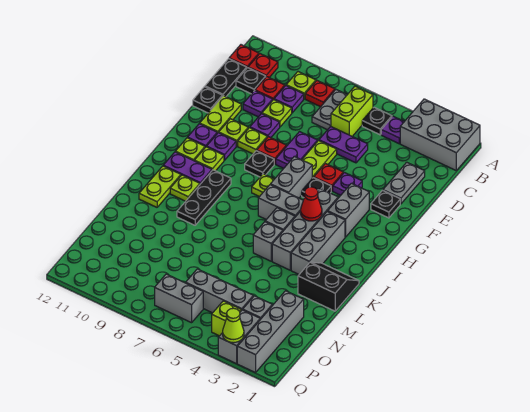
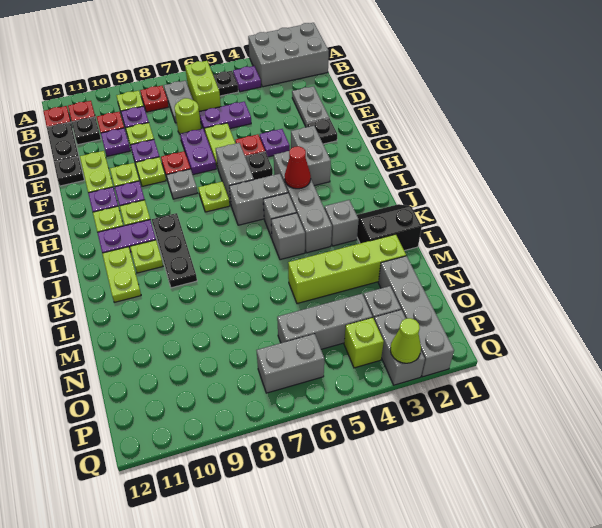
none -> lime 1x1 round brick [174,98,201,134]
black 1x1 plate [245,151,274,177] -> grey 1x1 plate [167,169,197,199]
grey 1x3 brick [291,211,345,274] -> grey 1x1 brick [324,200,359,246]
none -> lime 1x4 brick [288,234,406,304]

